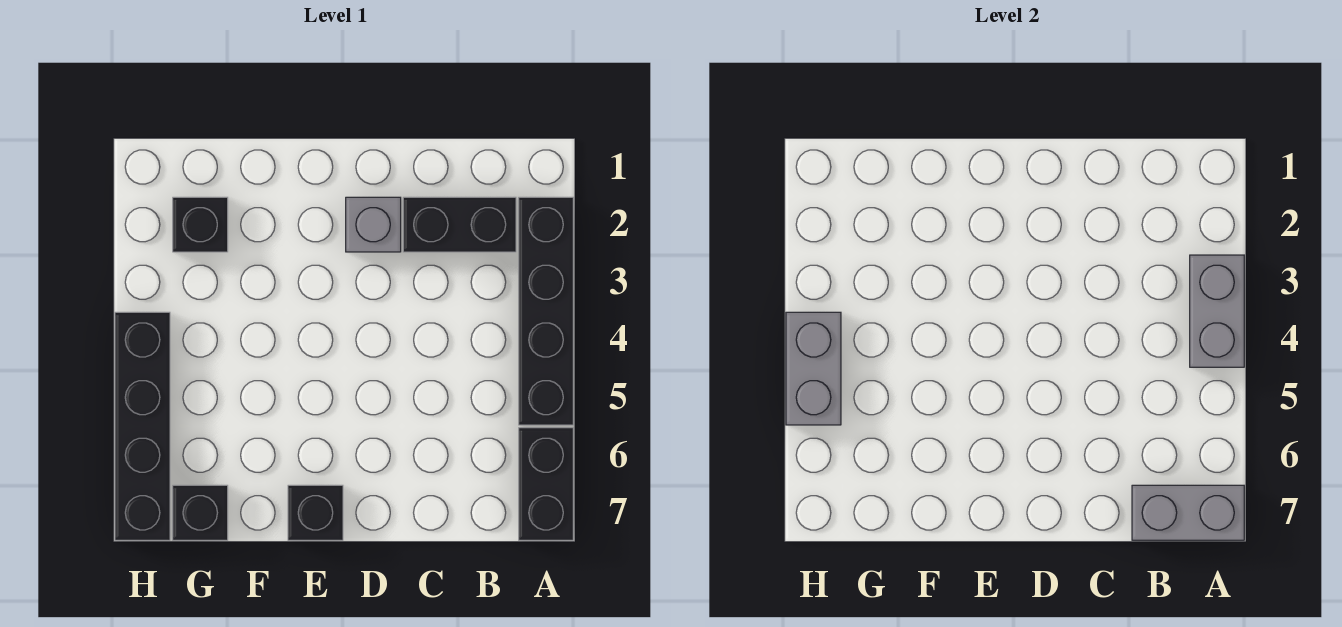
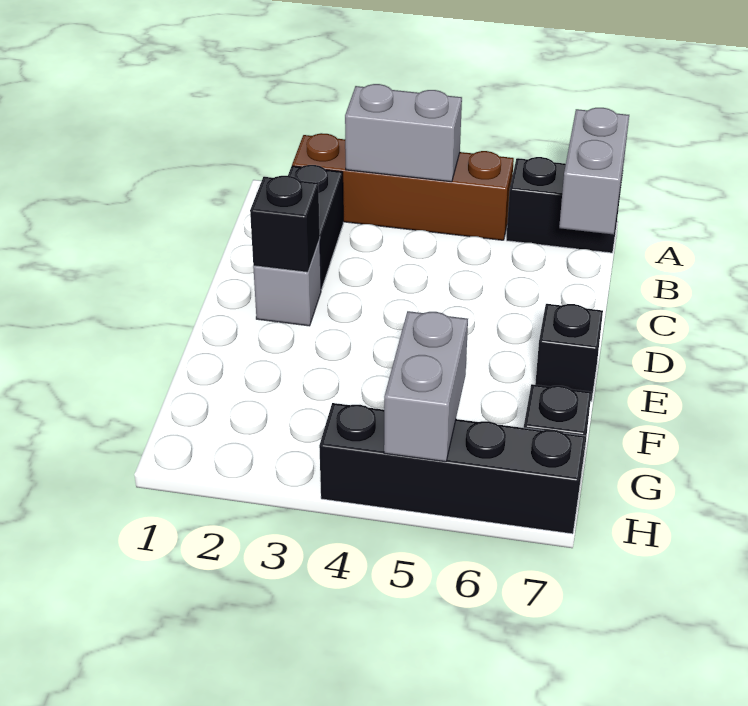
black 1x4 brick [519,197,573,425] -> brown 1x4 brick [292,133,514,240]
black 1x1 brick [173,197,228,252] -> black 1x1 brick moved to [250,176,320,272]
grey 1x2 brick [786,312,841,425] -> grey 1x2 brick turned to [384,311,468,462]

